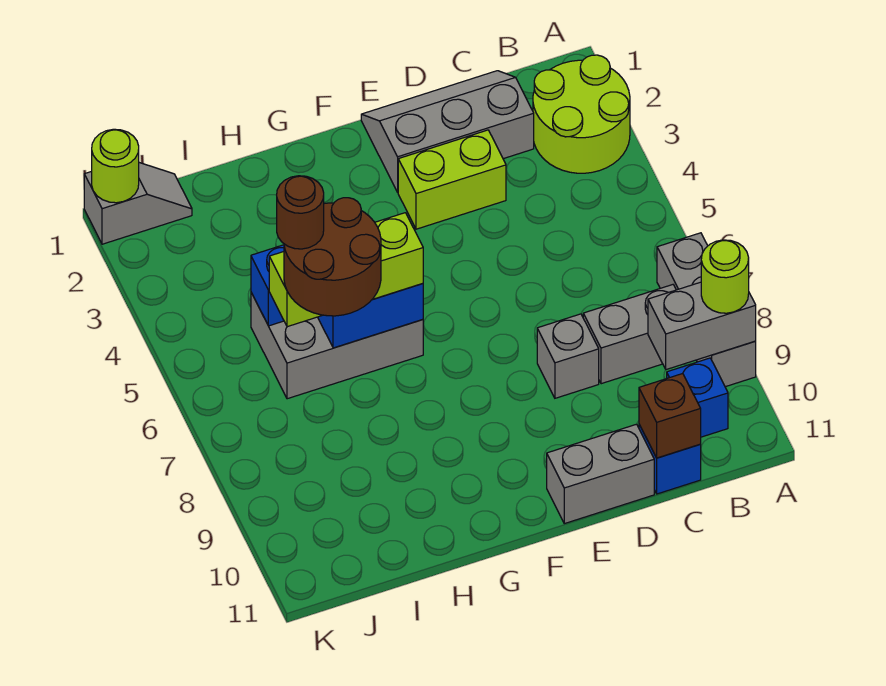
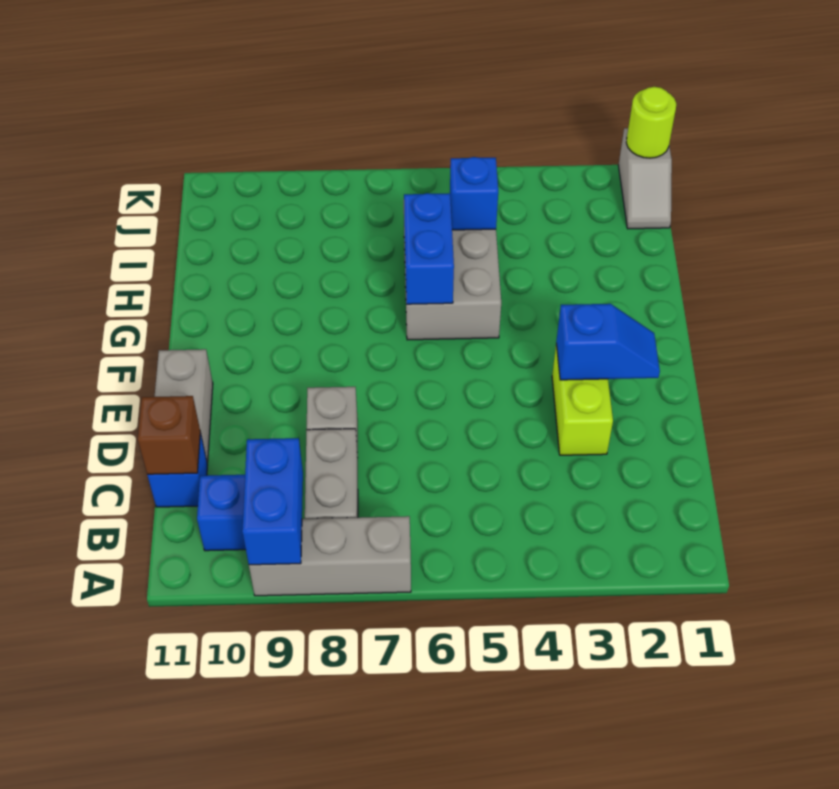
lime 2x2 round brick [533,55,630,173] -> none
grey 1x2 brick [648,282,756,370] -> blue 1x2 brick [242,438,303,565]
lime 1x1 round brick [701,240,749,313] -> none
grey 2x3 slope [361,71,534,192] -> none
none -> blue 1x2 slope [556,304,660,380]
lime 1x3 brick [269,213,423,327] -> none
brown 2x2 round brick [284,198,381,316] -> none
brown 1x1 round brick [277,176,324,249] -> none

